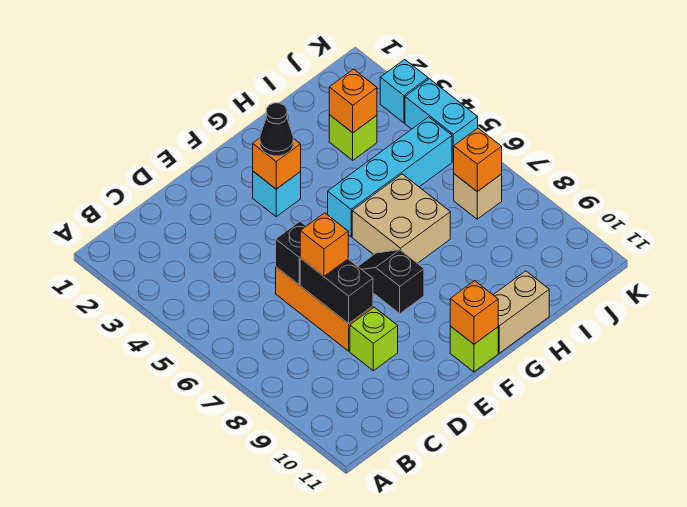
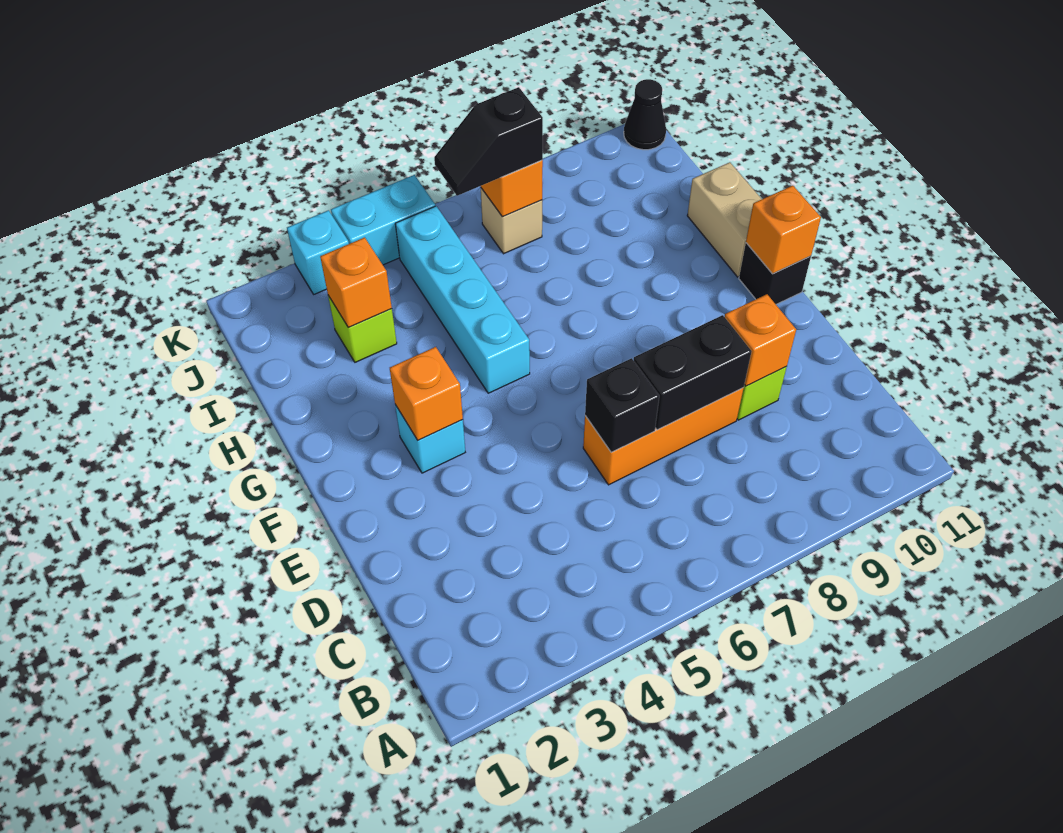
orange 1x1 brick [300,213,348,276] -> orange 1x1 brick moved to [725,294,796,386]
black 1x1 cone [260,103,293,156] -> black 1x1 cone moved to [624,79,666,150]
black 1x2 slope [358,250,424,314] -> black 1x2 slope moved to [434,87,543,196]
lime 1x1 brick [450,326,498,372] -> black 1x1 brick [739,243,811,304]
tan 2x2 brick [352,174,450,263] -> none

